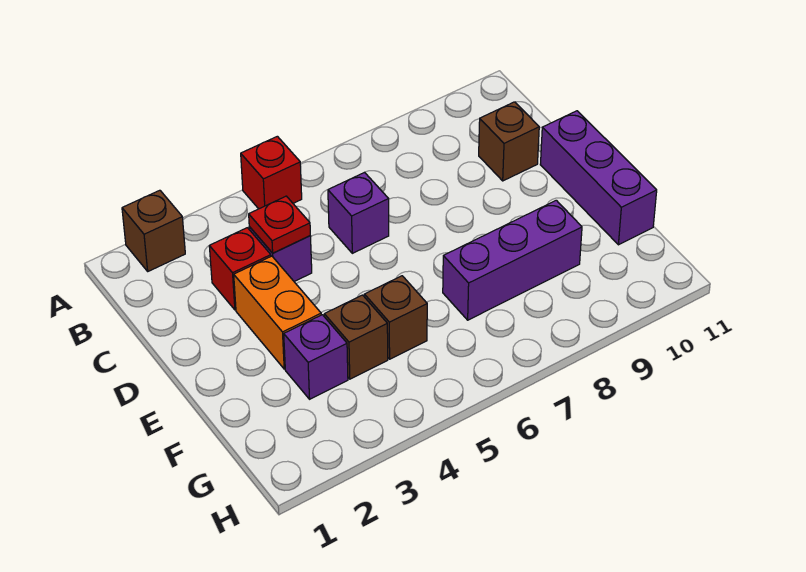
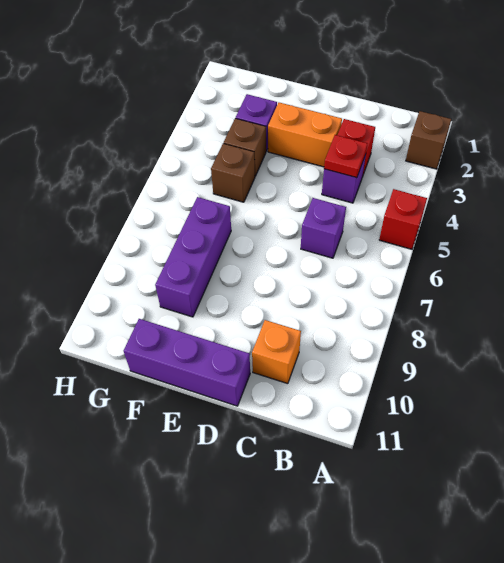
brown 1x1 brick [479,102,539,181] -> orange 1x1 brick [252,320,301,384]

